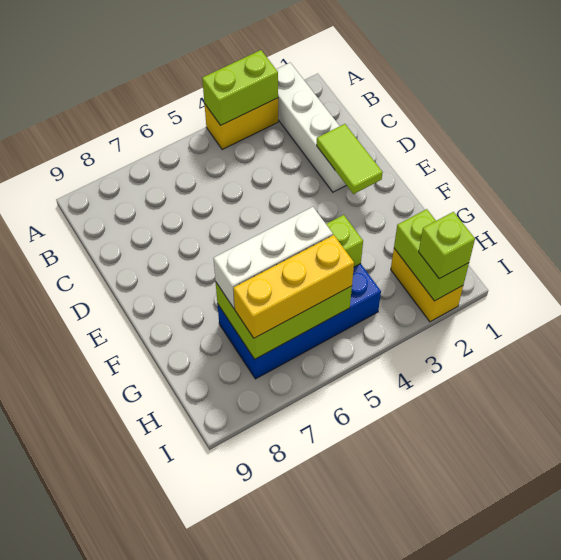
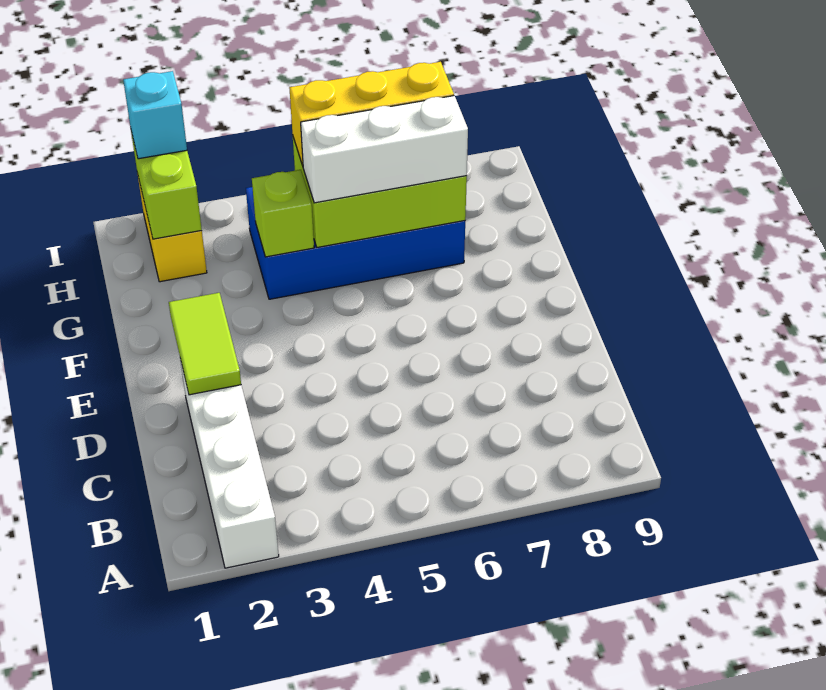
yellow 1x2 brick [205,98,278,149] -> none
lime 1x2 brick [202,50,278,125] -> none
lime 1x1 brick [419,212,475,279] -> cyan 1x1 brick [123,71,187,159]

